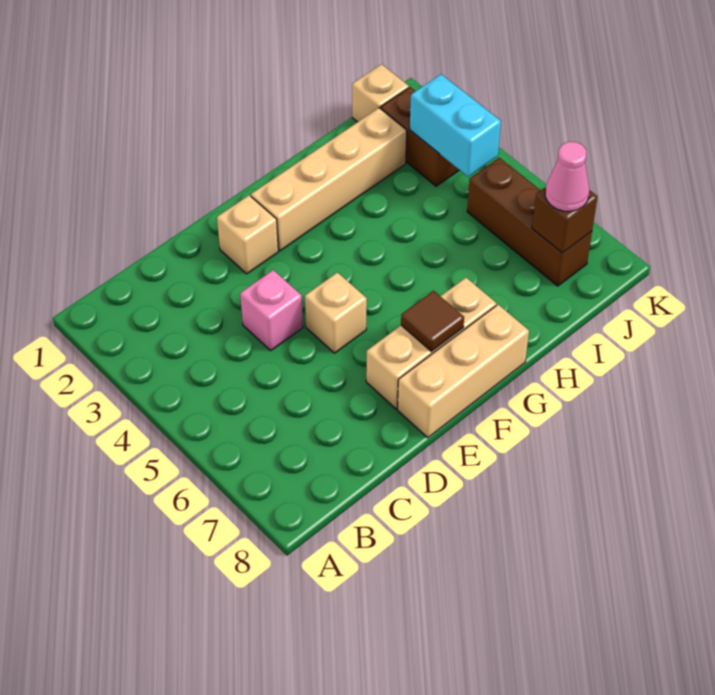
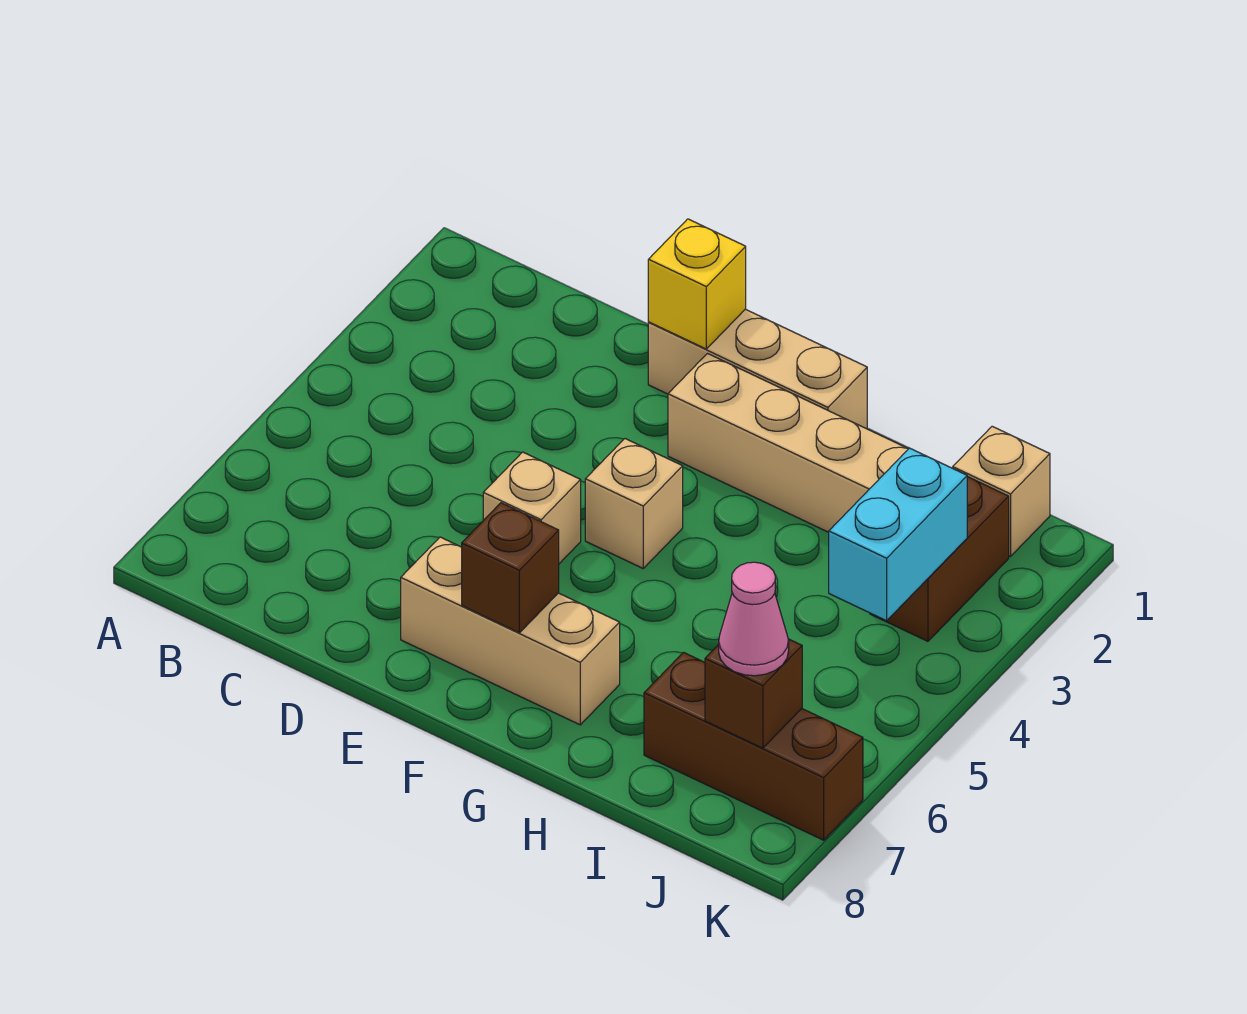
pink 1x1 brick [240,270,303,351] -> none
none -> yellow 1x1 brick [648,219,746,349]
tan 1x1 brick [217,195,278,274] -> tan 1x1 brick moved to [585,439,683,568]
tan 1x3 brick [398,305,529,438] -> tan 1x3 brick moved to [648,309,867,429]
brown 1x1 tile [401,291,464,352] -> brown 1x1 brick [462,503,559,633]
brown 1x3 brick [467,158,592,286] -> brown 1x3 brick turned to [644,653,863,840]

